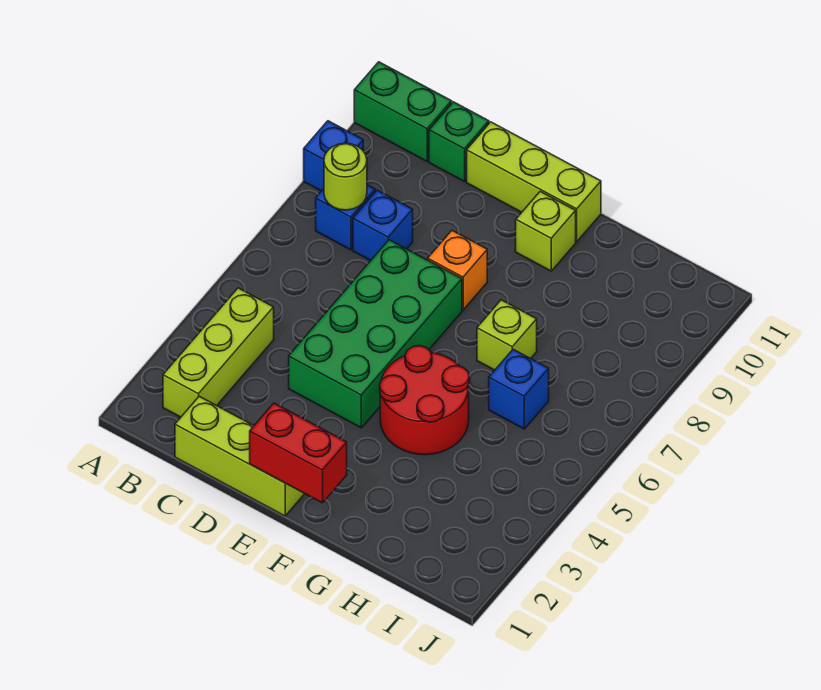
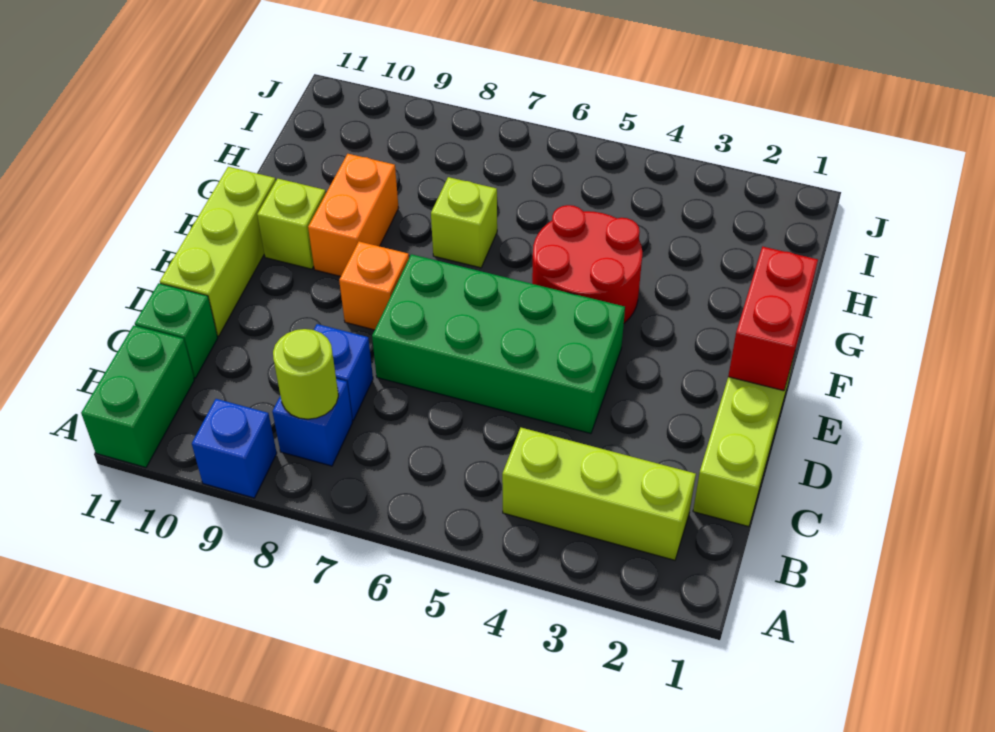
none -> orange 1x2 brick [308,154,398,276]
blue 1x1 brick [489,349,549,429] -> none

